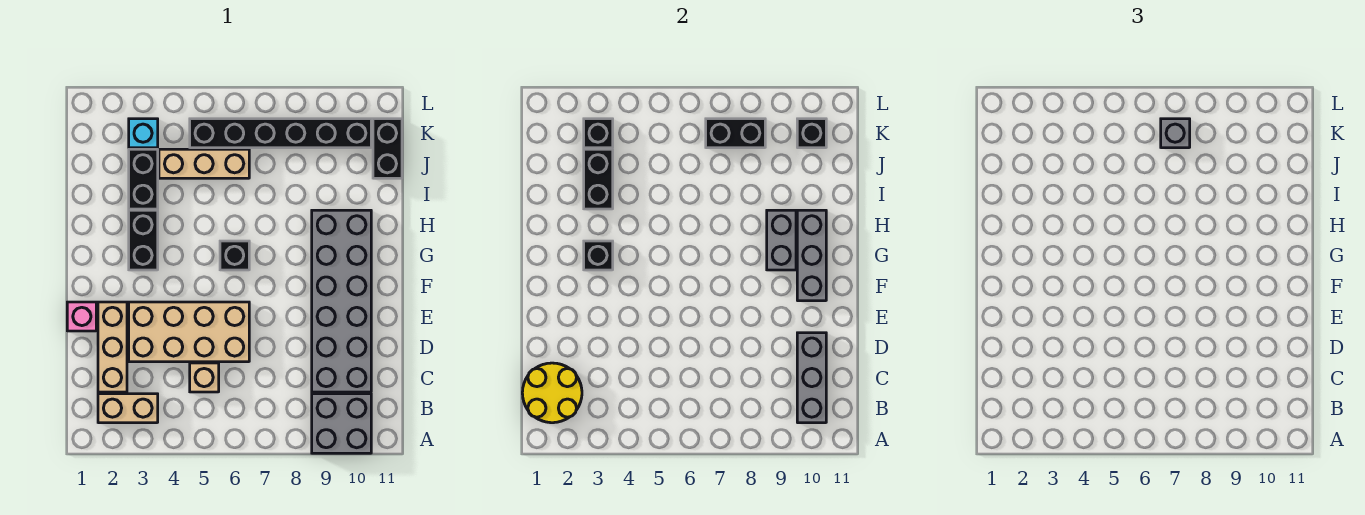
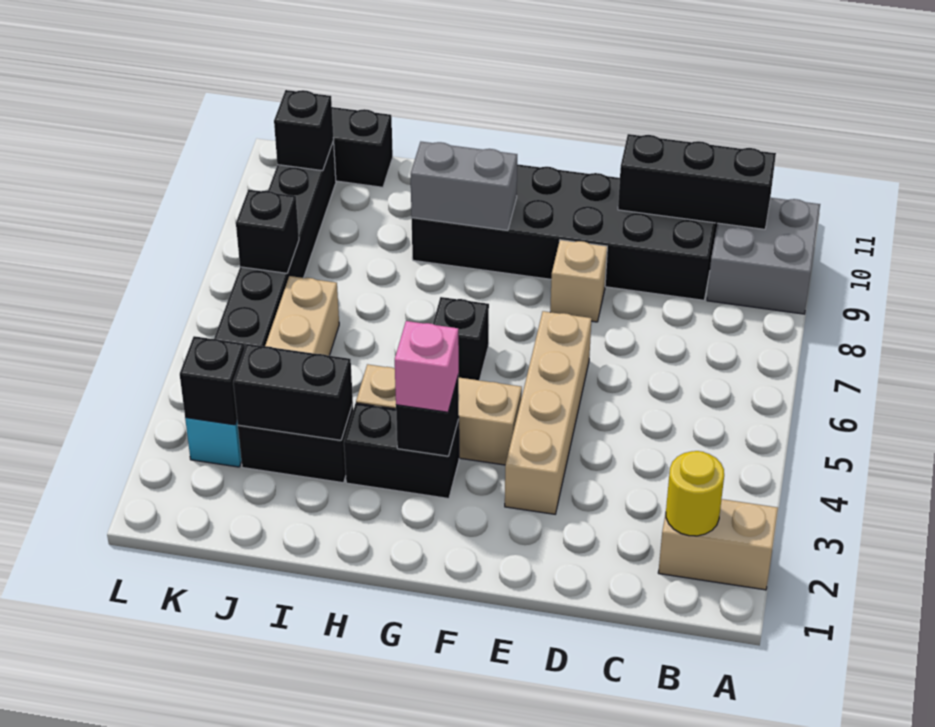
yellow 2x2 round brick [522,363,582,423] -> yellow 1x1 round brick [666,451,724,536]
tan 1x2 brick [98,394,158,423] -> tan 1x2 brick turned to [658,499,778,590]
grey 1x3 brick [797,333,826,423] -> black 1x3 brick [618,134,776,229]
tan 1x3 brick [98,302,127,392] -> tan 1x3 brick moved to [356,364,522,465]
tan 1x1 brick [190,363,219,392] -> tan 1x1 brick moved to [550,240,607,322]
grey 2x6 brick [312,210,371,392] -> black 2x6 brick [412,164,717,300]
tan 2x4 brick [129,302,249,362] -> tan 1x4 brick [505,311,592,514]
pink 1x1 brick [67,302,96,331] -> pink 1x1 brick moved to [394,321,459,412]
grey 1x3 brick [797,210,826,301] -> none
black 1x2 brick [706,119,765,148] -> black 1x1 brick [236,190,299,273]
grey 1x1 brick [1161,119,1190,148] -> none

